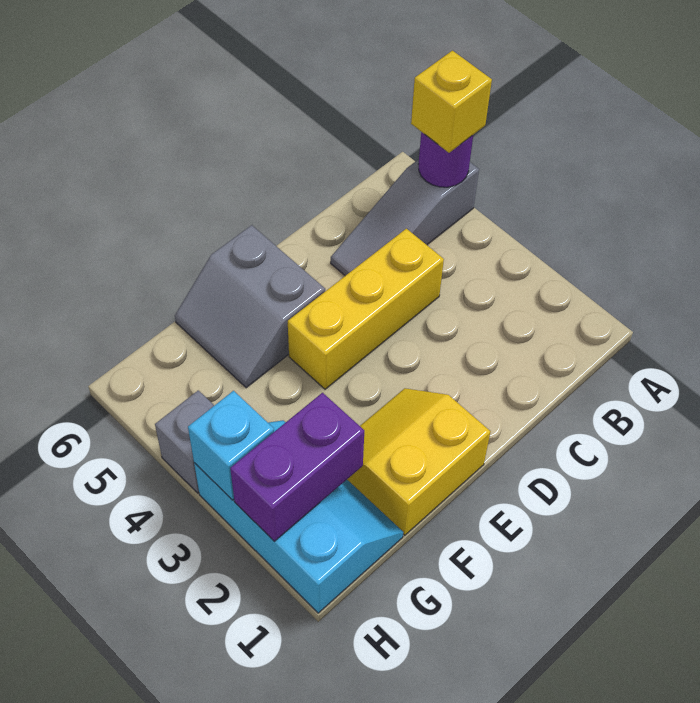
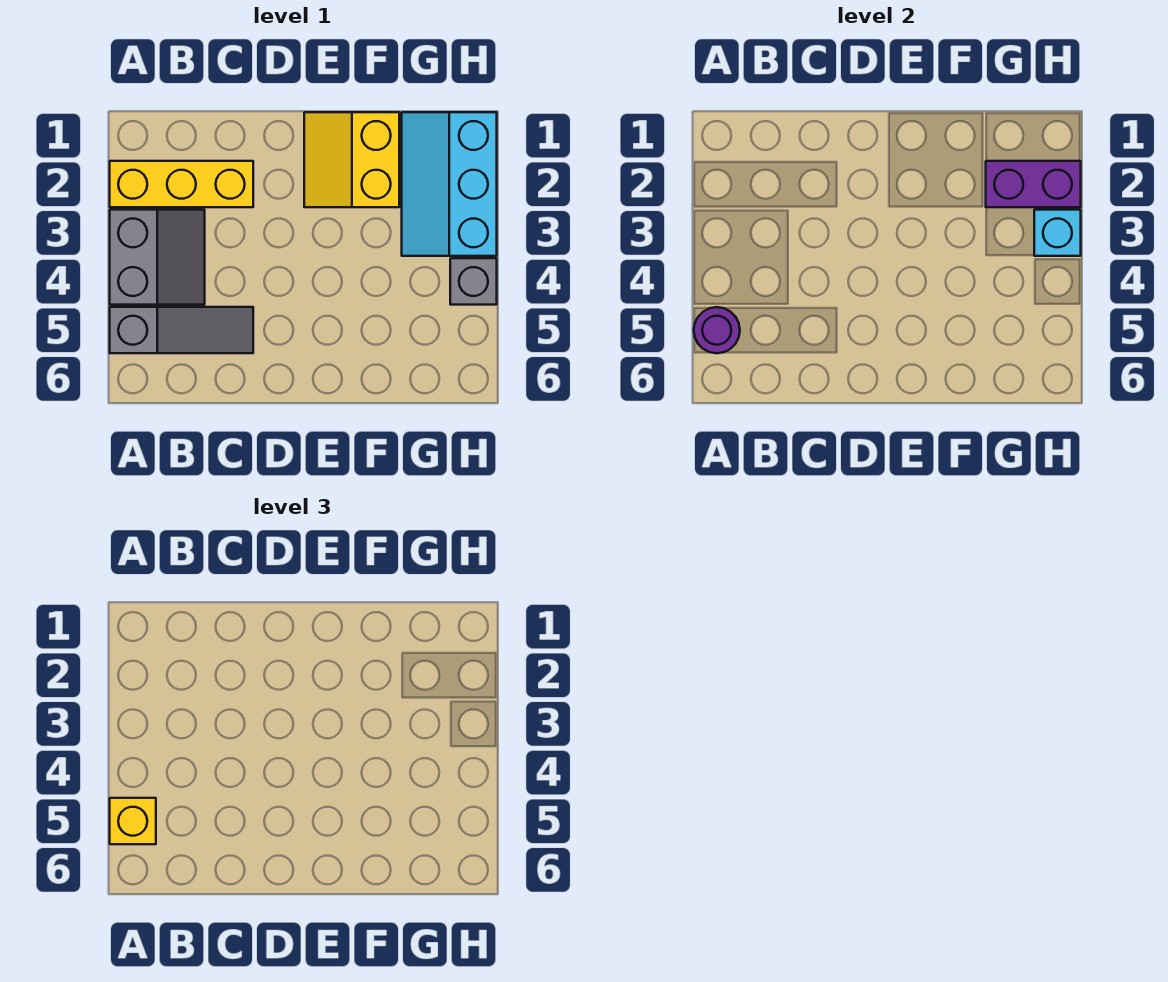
yellow 1x3 brick [288,229,444,389] -> yellow 1x3 brick moved to [110,161,253,207]
yellow 2x2 slope [347,388,491,535] -> yellow 2x2 slope turned to [304,112,399,207]
grey 2x2 slope [175,225,325,388] -> grey 2x2 slope moved to [110,210,205,305]

